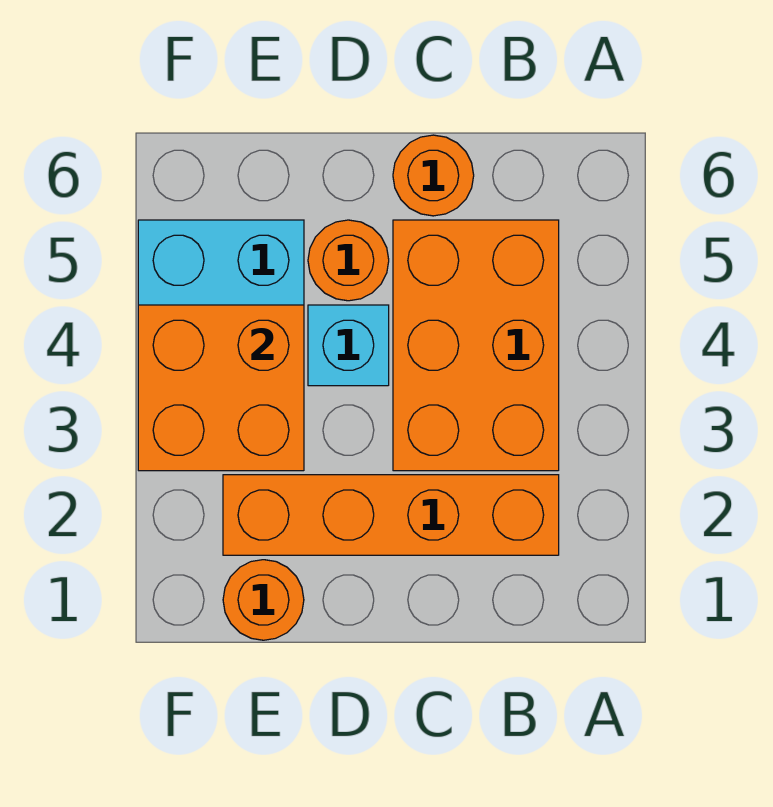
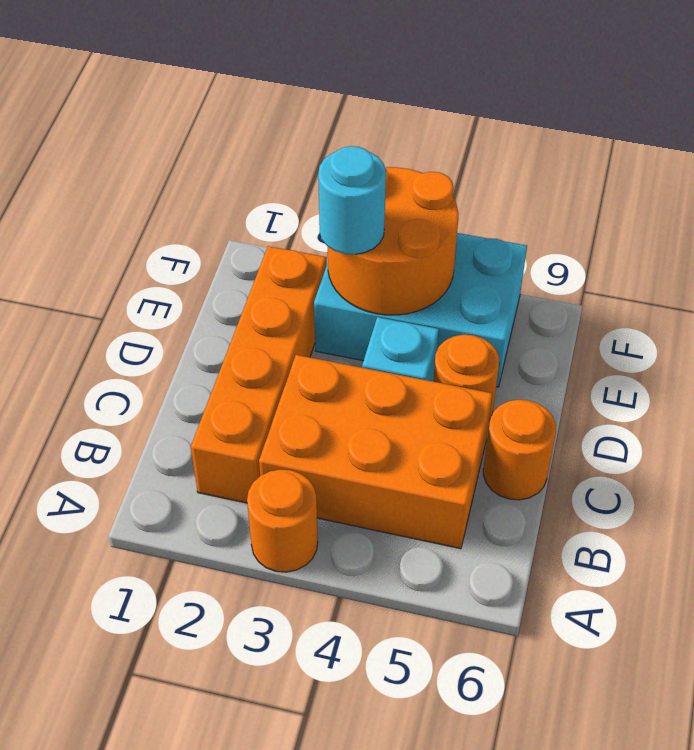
orange 1x1 round brick [223,560,304,640] -> orange 1x1 round brick moved to [247,469,318,572]
orange 2x2 brick [138,305,304,471] -> orange 2x2 round brick [328,167,458,315]
none -> cyan 1x1 round brick [318,146,386,255]

